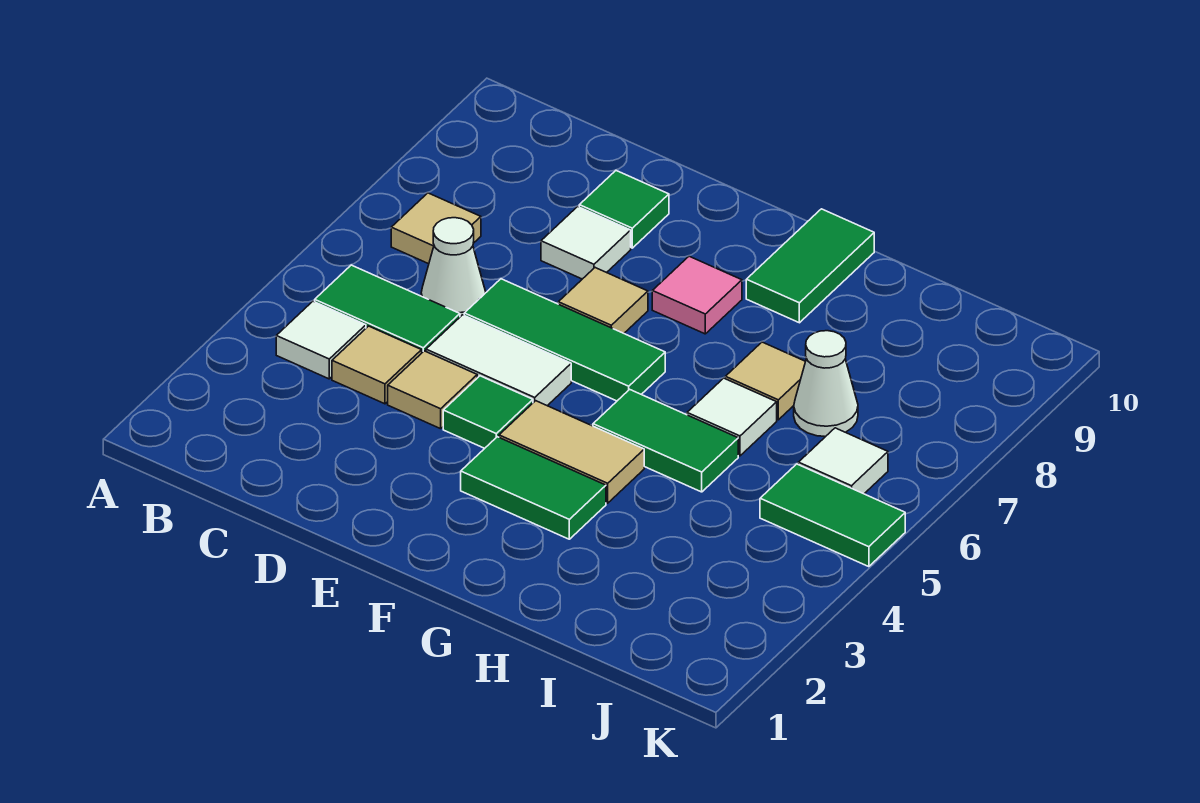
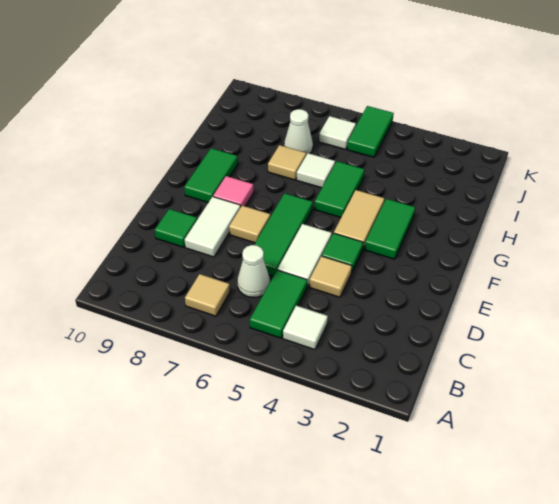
tan 1x1 tile [332,326,422,404] -> none
white 1x1 tile [541,207,631,279] -> white 1x2 tile [185,197,241,257]
green 1x2 tile [746,209,874,323] -> green 1x2 tile turned to [184,148,238,203]

